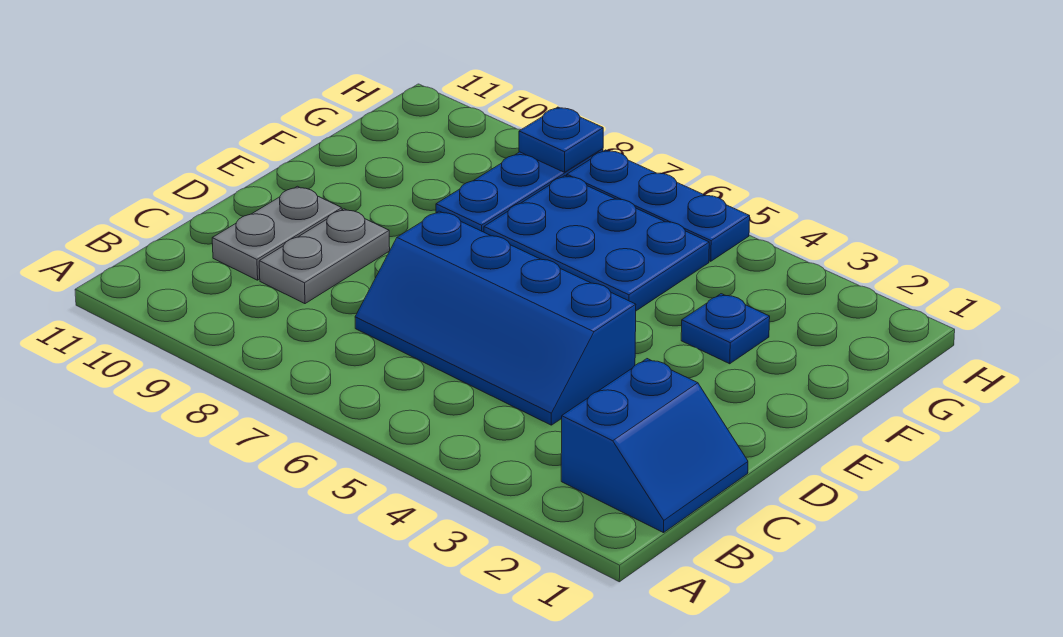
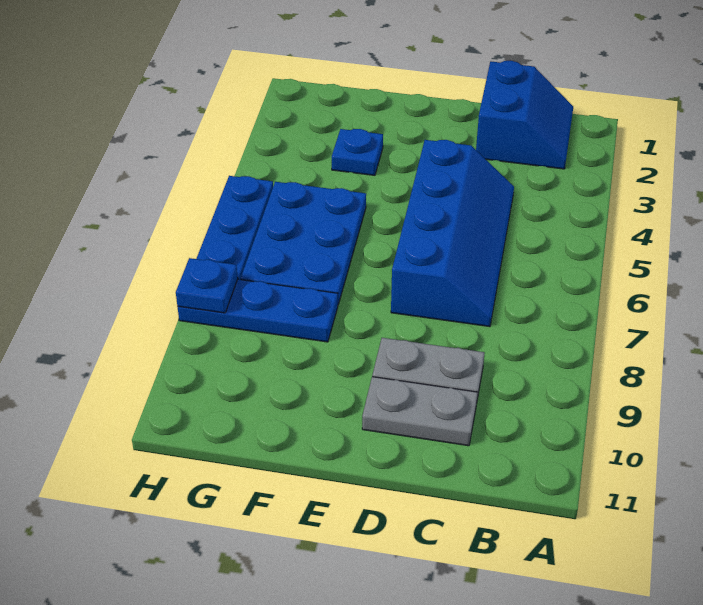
blue 2x2 slope [561,359,748,533] -> blue 2x2 slope turned to [476,61,573,169]

